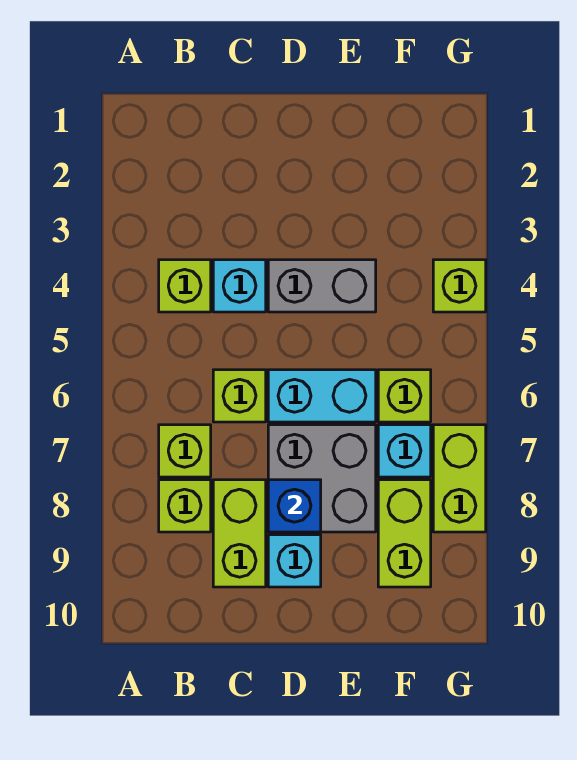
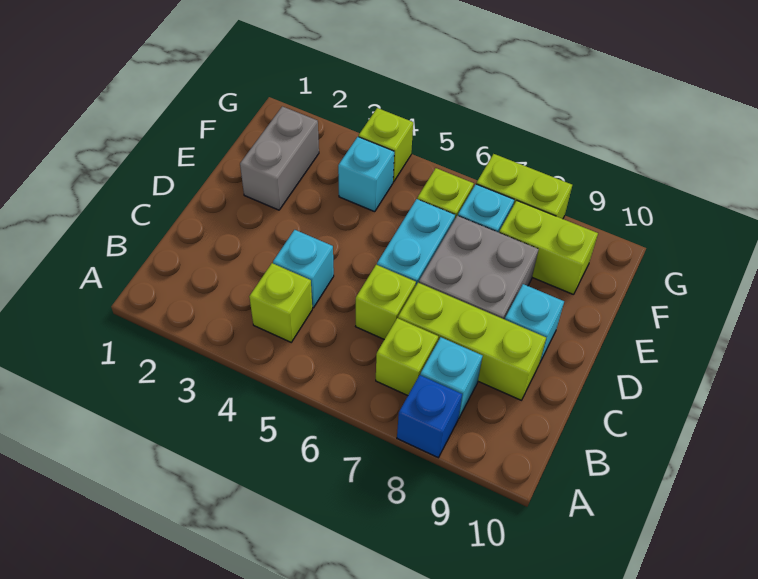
lime 1x1 brick [159,480,211,532] -> cyan 1x1 brick [420,337,482,419]
lime 1x2 brick [213,480,266,587] -> lime 1x3 brick [398,283,546,400]
grey 1x2 brick [268,260,376,312] -> grey 1x2 brick moved to [240,106,319,210]
blue 1x1 brick [268,480,321,532] -> blue 1x1 brick moved to [397,375,462,458]
none -> cyan 1x1 brick [338,137,394,212]

